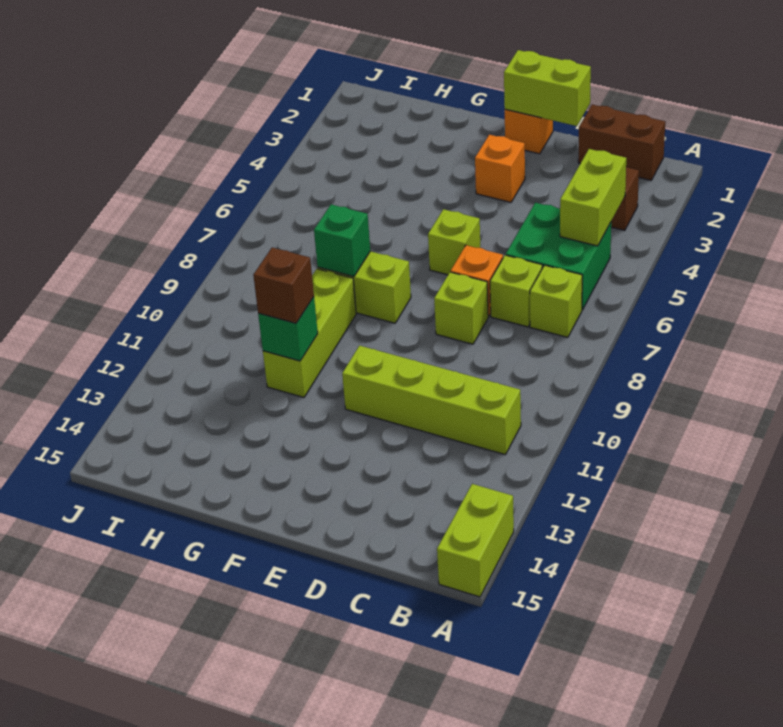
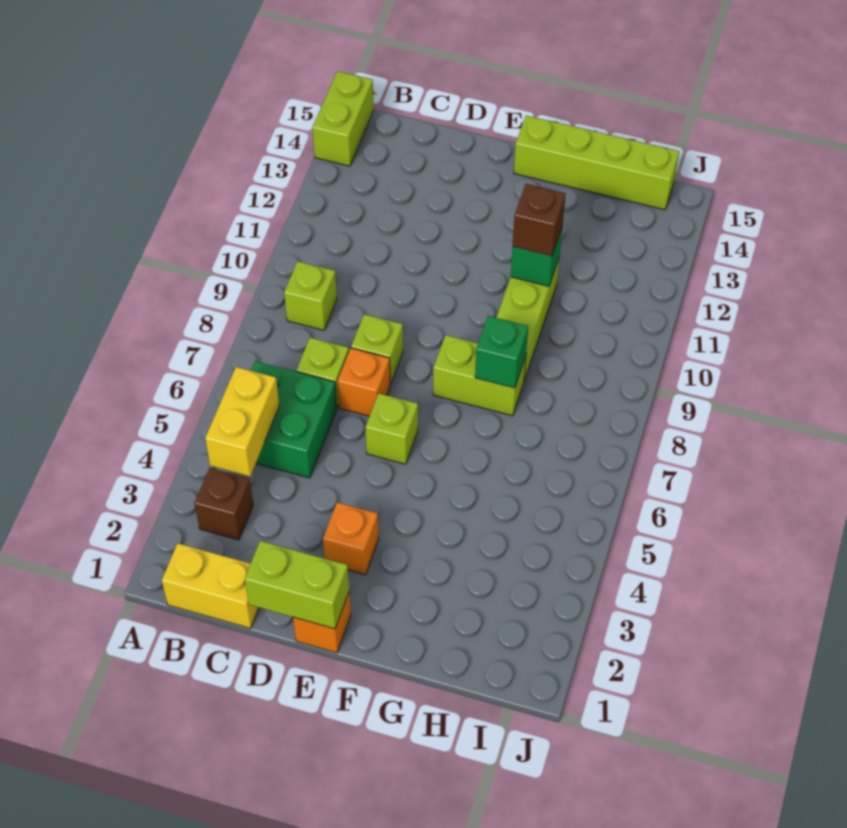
brown 1x2 brick [578,104,665,180] -> yellow 1x2 brick [162,543,259,628]
lime 1x2 brick [560,149,626,246] -> yellow 1x2 brick [205,367,279,476]
lime 1x1 brick [530,265,582,337] -> lime 1x1 brick moved to [284,261,337,330]
lime 1x4 brick [342,346,521,455] -> lime 1x4 brick moved to [514,115,679,210]

